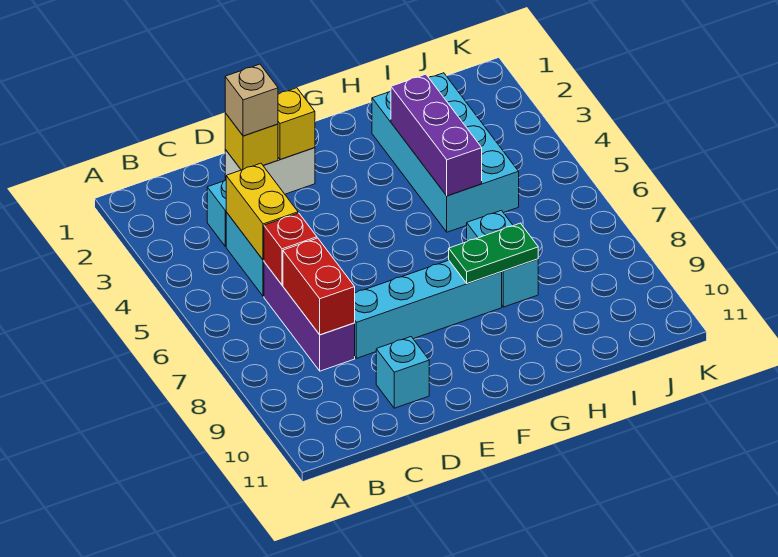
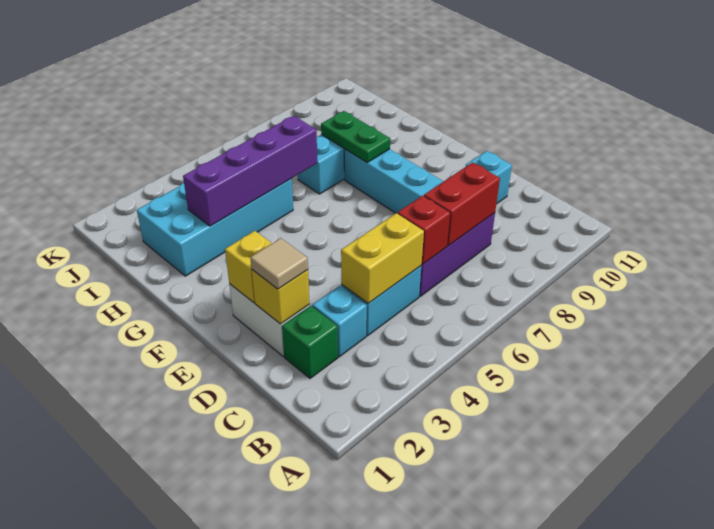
none -> green 1x1 brick [282,306,338,378]
tan 1x1 brick [225,64,278,136] -> tan 1x1 tile [250,238,308,289]
purple 1x3 brick [391,74,482,196] -> purple 1x4 brick [183,116,317,226]

